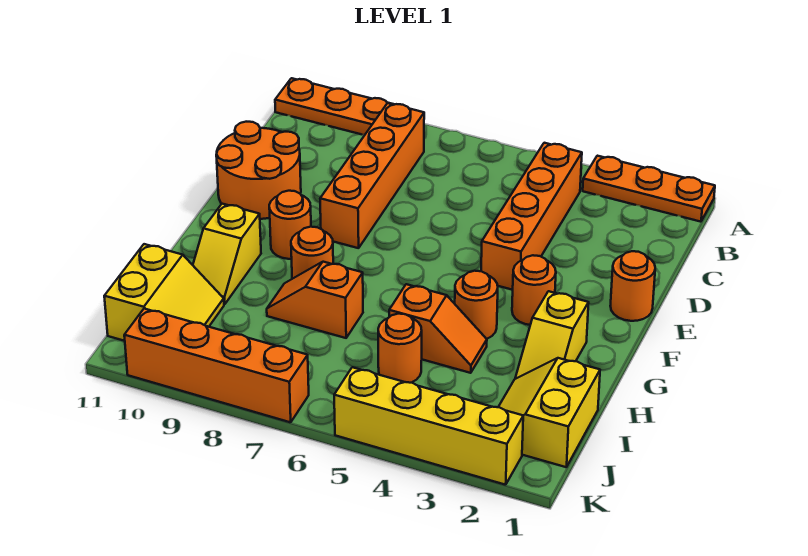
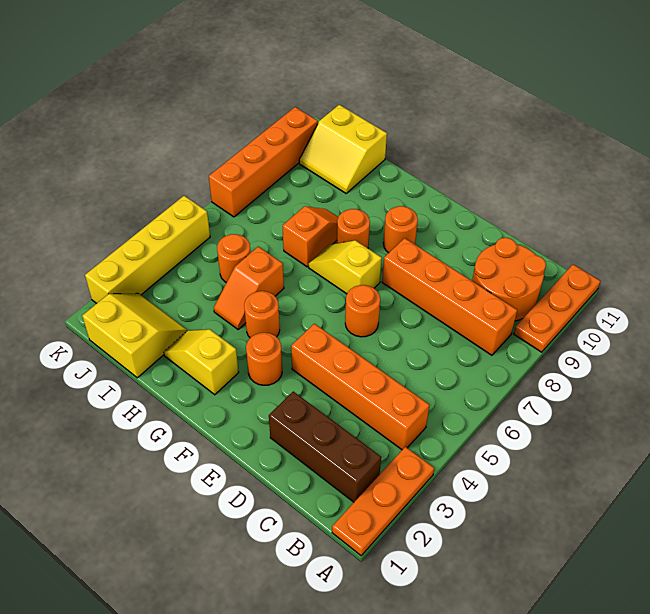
none -> brown 1x3 brick [269,391,381,502]
orange 2x2 round brick [216,122,301,219] -> orange 2x2 round brick moved to [472,238,546,321]
orange 1x1 round brick [610,251,655,321] -> orange 1x1 round brick moved to [345,285,380,337]
yellow 1x2 slope [193,204,261,304] -> yellow 1x2 slope moved to [309,240,382,294]

